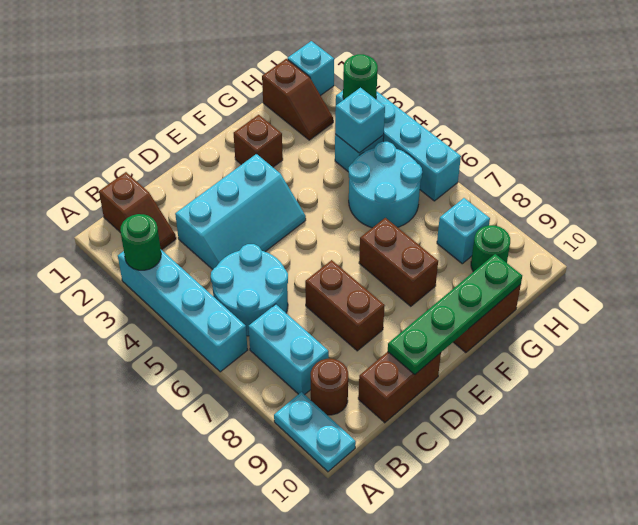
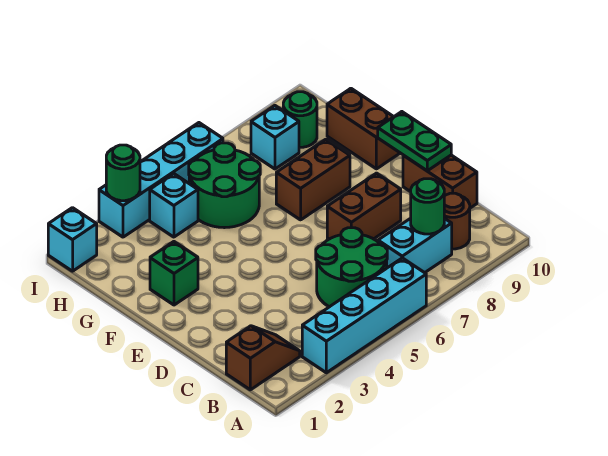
green 1x1 round brick [120,214,161,270] -> green 1x1 round brick moved to [411,179,444,234]
cyan 1x2 plate [274,392,356,472] -> none
cyan 2x2 round brick [211,244,288,336] -> green 2x2 round brick [316,228,387,307]
cyan 2x3 slope [175,154,306,269] -> none
green 1x4 plate [388,254,522,374] -> green 1x2 plate [378,112,451,171]
brown 1x1 brick [234,115,283,167] -> green 1x1 brick [150,242,198,305]
cyan 2x2 round brick [349,142,422,228] -> green 2x2 round brick [189,143,260,228]
brown 1x2 slope [262,59,333,140] -> none
cyan 1x1 brick [335,88,385,153] -> none

